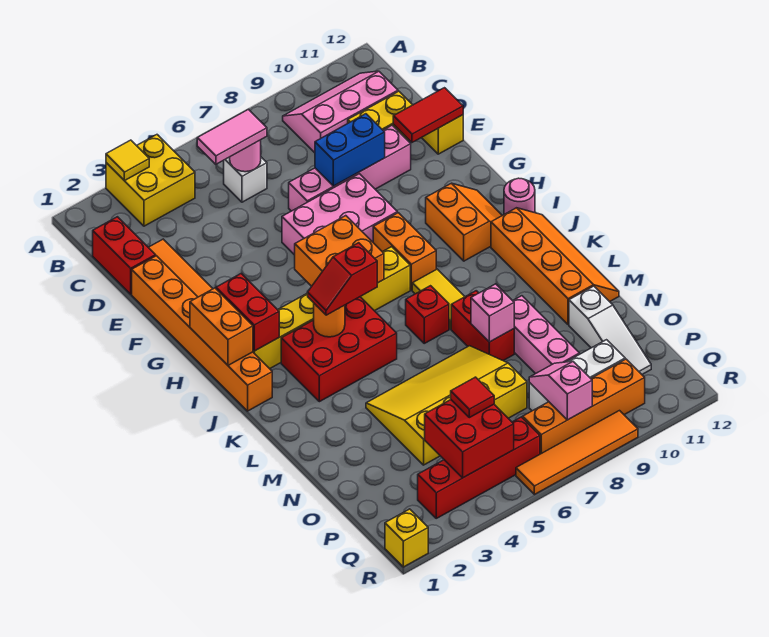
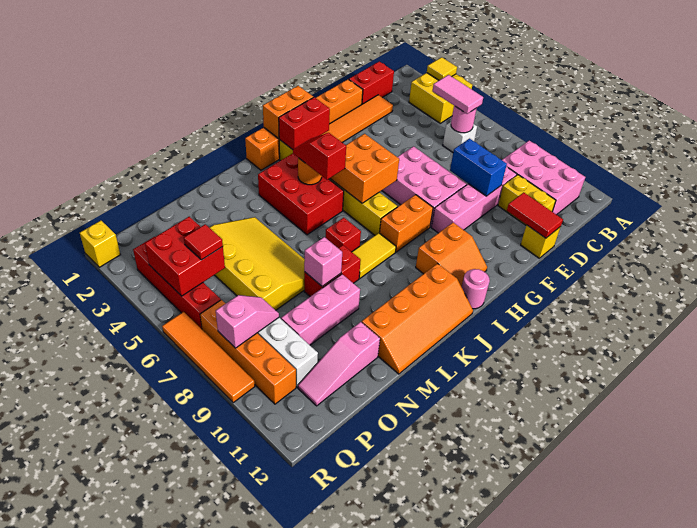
pink 2x3 slope [283,71,398,153] -> pink 2x3 brick [502,141,585,215]
pink 1x4 brick [289,125,411,211] -> pink 1x4 brick turned to [431,166,517,233]
white 1x3 slope [569,286,651,374] -> pink 1x3 slope [298,322,380,406]

